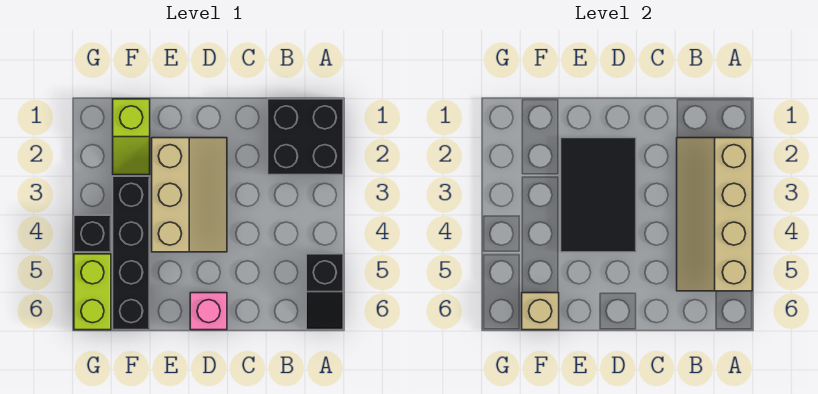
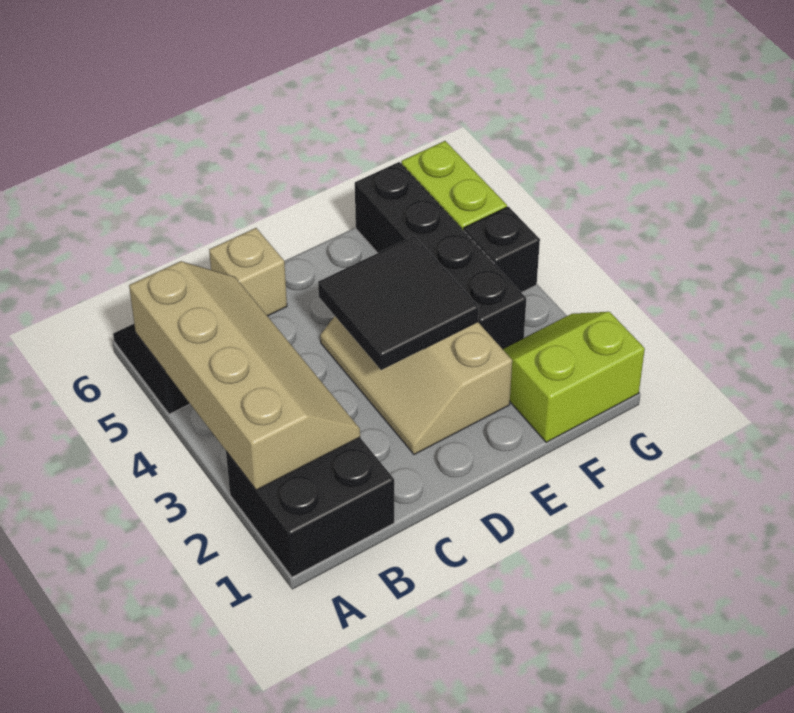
black 2x3 tile [561,138,636,252] -> black 2x2 tile [318,236,479,370]
pink 1x1 brick [190,293,227,330] -> none
lime 1x2 slope [113,99,150,175] -> lime 2x2 slope [503,312,645,442]
tan 1x1 brick [522,293,559,330] -> tan 1x1 brick moved to [209,228,287,316]

